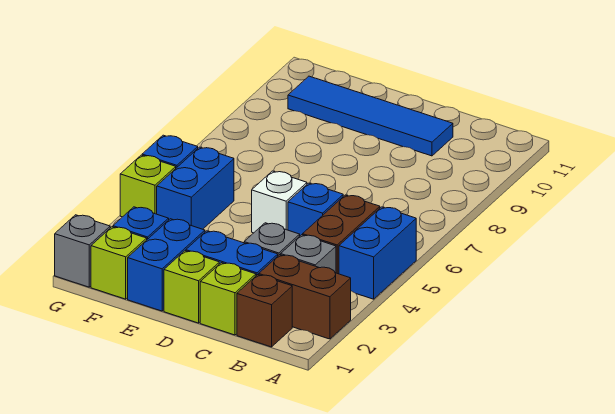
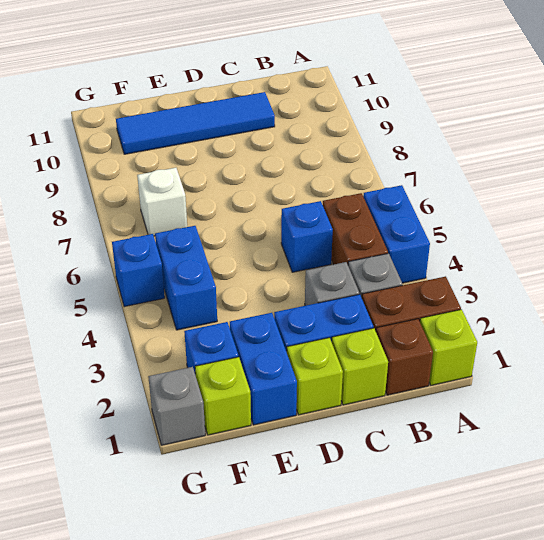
white 1x1 brick [252,171,307,233] -> white 1x1 brick moved to [137,168,187,236]
lime 1x1 brick [120,155,176,217] -> lime 1x1 brick moved to [420,309,477,385]

